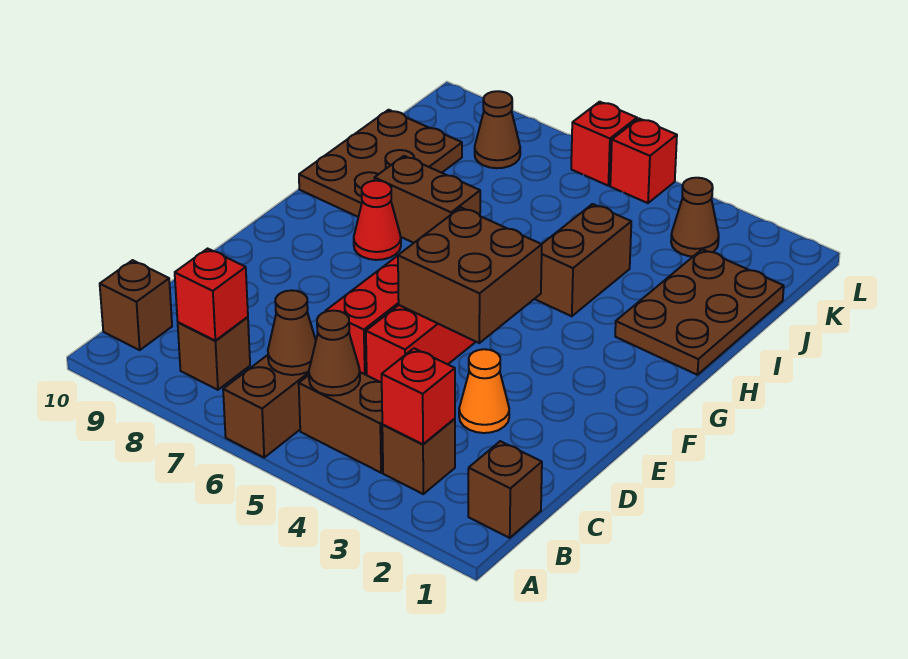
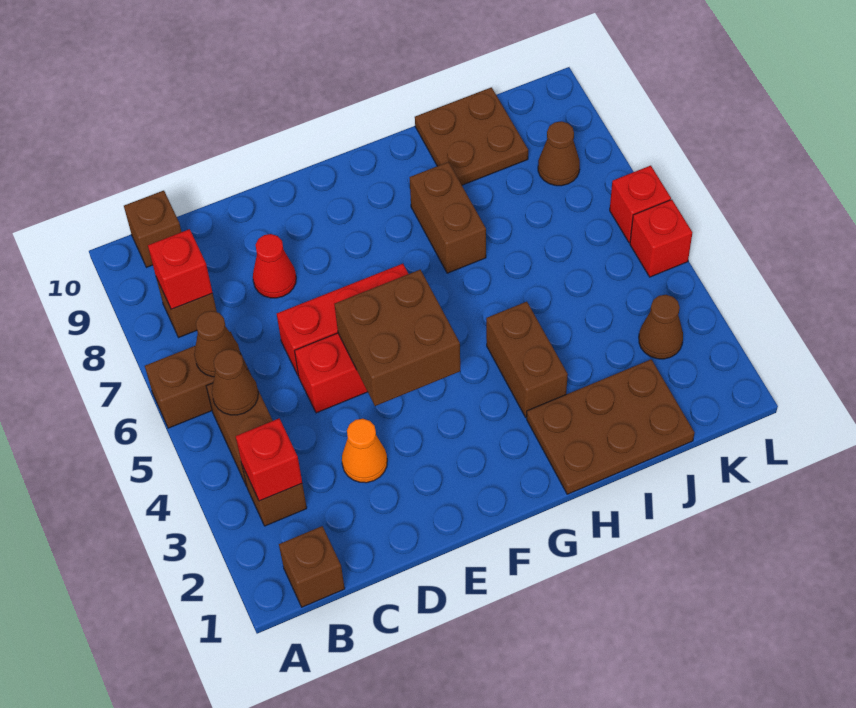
red 1x1 cone [354,181,401,260] -> red 1x1 cone moved to [253,234,296,298]
brown 1x2 brick [535,204,631,316] -> brown 1x2 brick turned to [486,302,568,417]
brown 2x3 plate [299,110,462,217] -> brown 2x2 plate [415,87,528,185]

